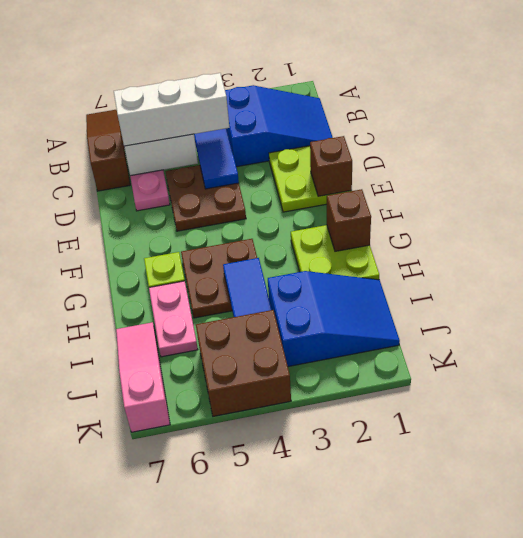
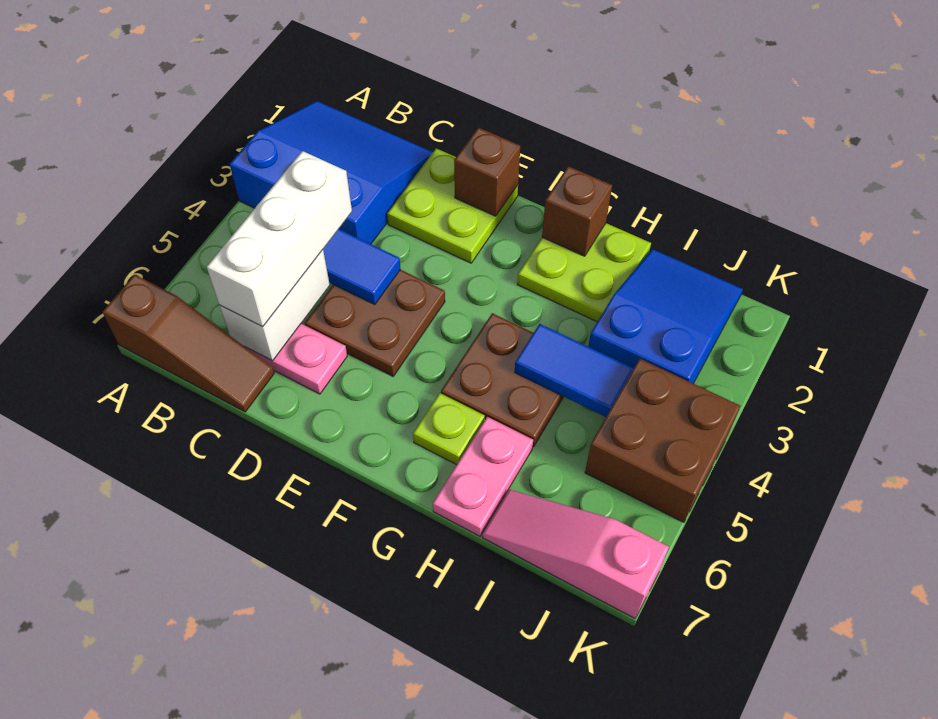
brown 1x3 slope [86,109,130,191] -> brown 1x3 slope turned to [102,275,274,412]
blue 2x3 slope [225,85,333,167] -> blue 3x3 slope [230,101,433,244]
pink 1x2 plate [149,281,198,357] -> pink 1x2 plate turned to [433,417,533,536]

